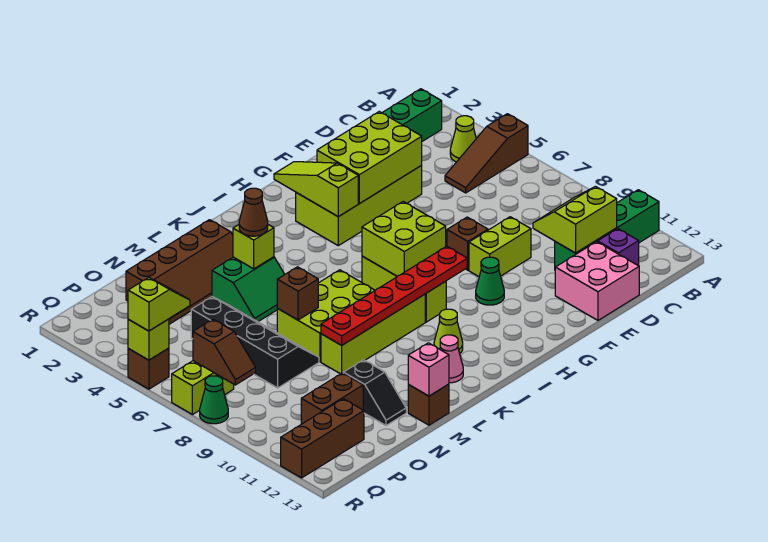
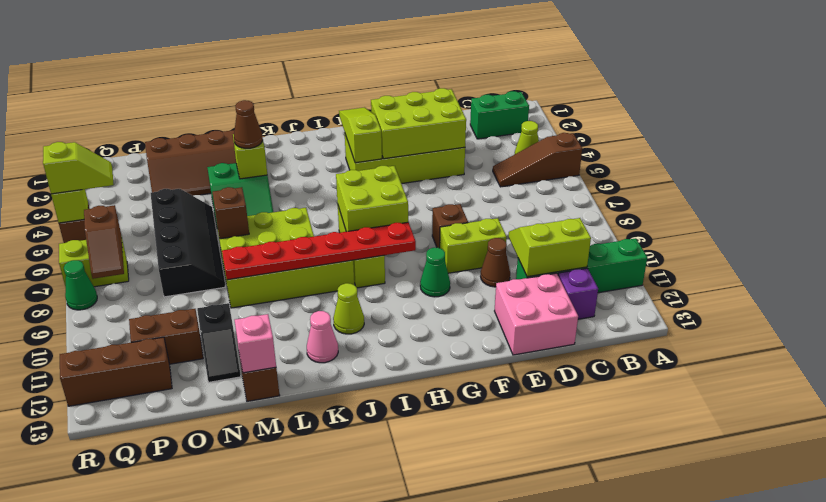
none -> brown 1x1 cone [481,238,510,287]

